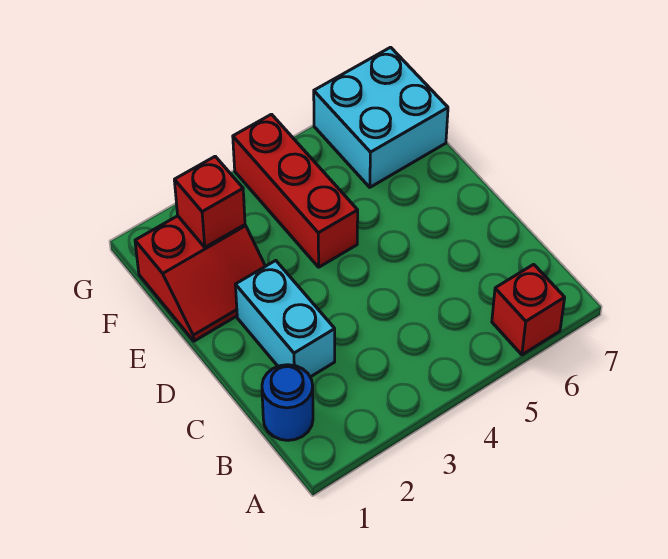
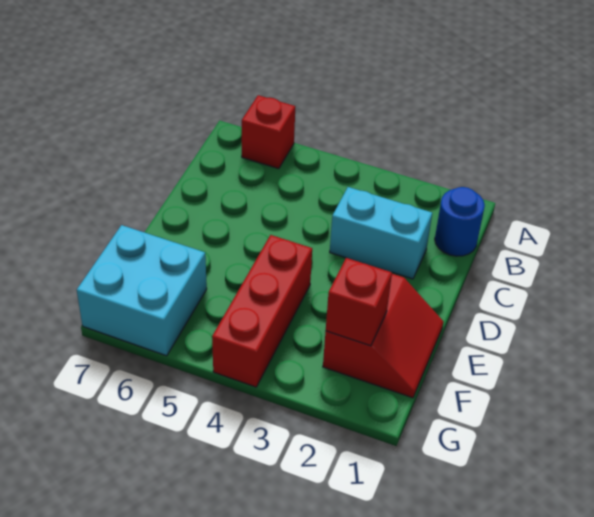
cyan 1x2 brick [235,261,335,377] -> cyan 1x2 brick turned to [330,187,432,279]
red 2x2 slope [135,216,265,341] -> red 2x2 slope turned to [323,274,444,398]

